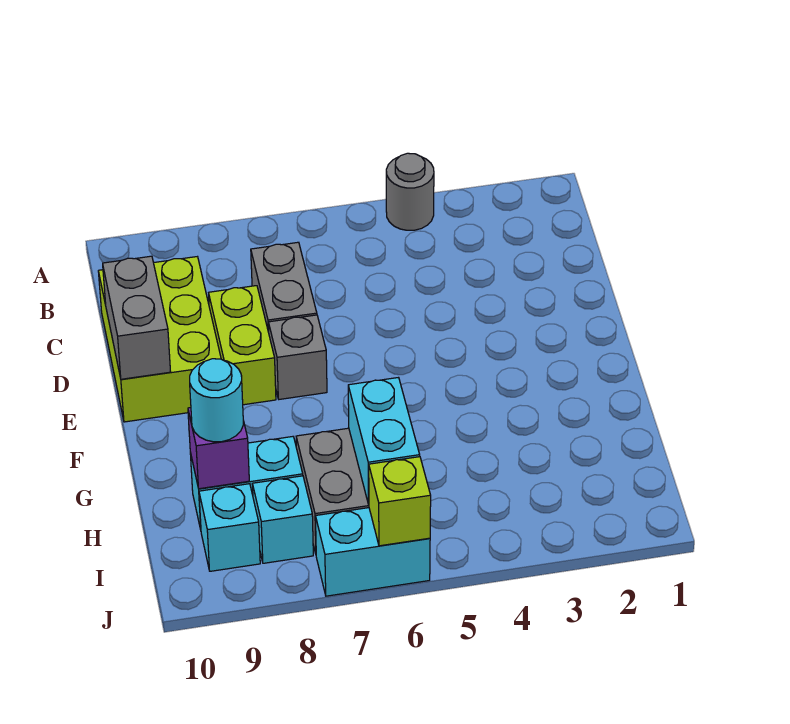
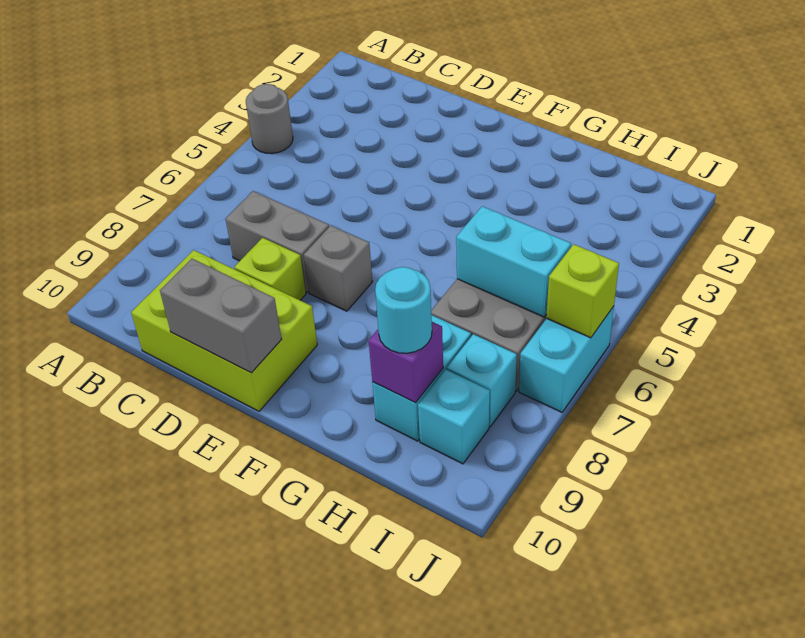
lime 1x2 brick [209,286,276,405] -> lime 1x1 brick [234,238,306,300]

